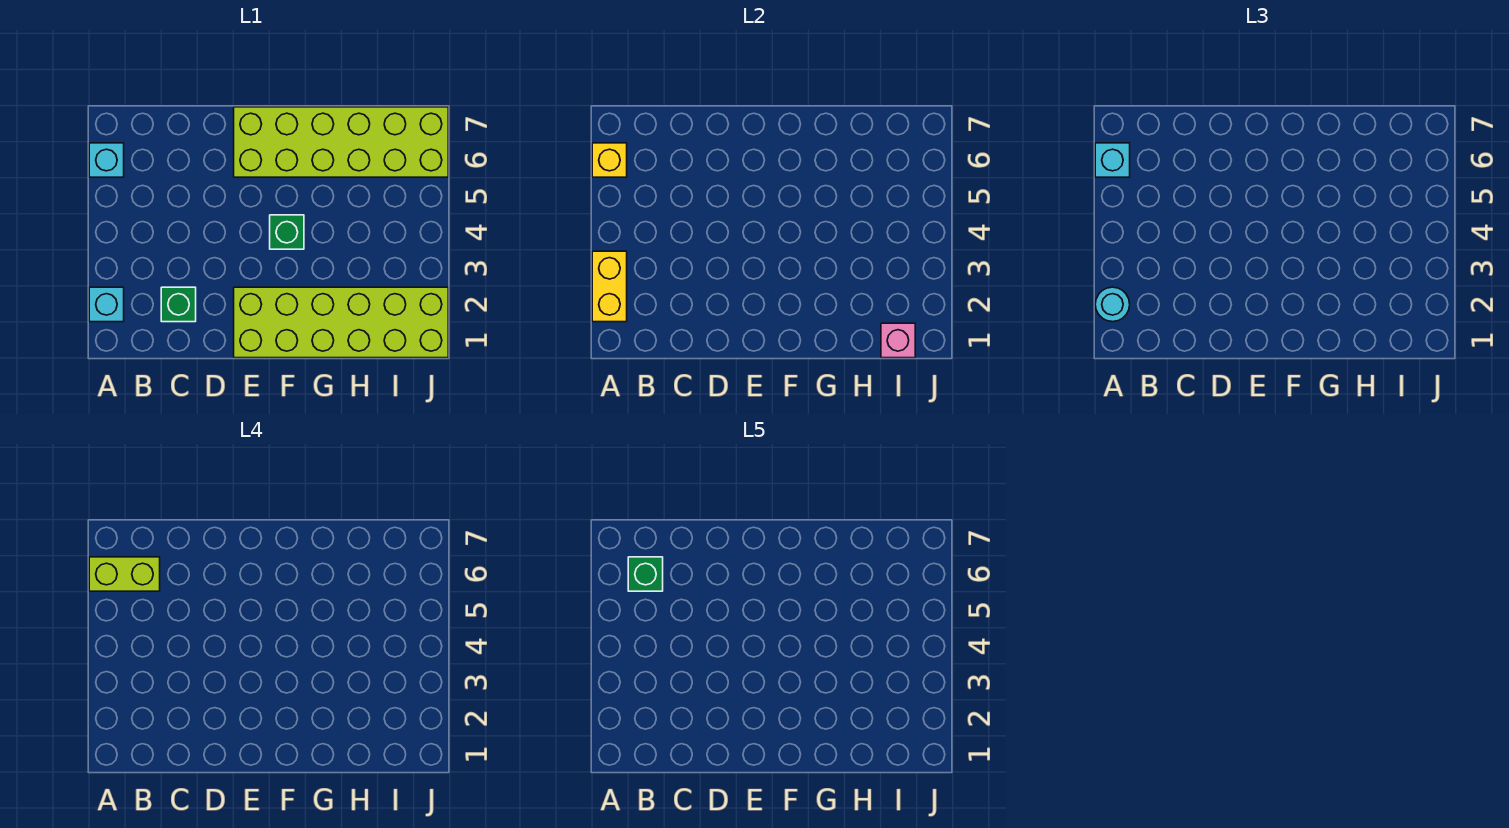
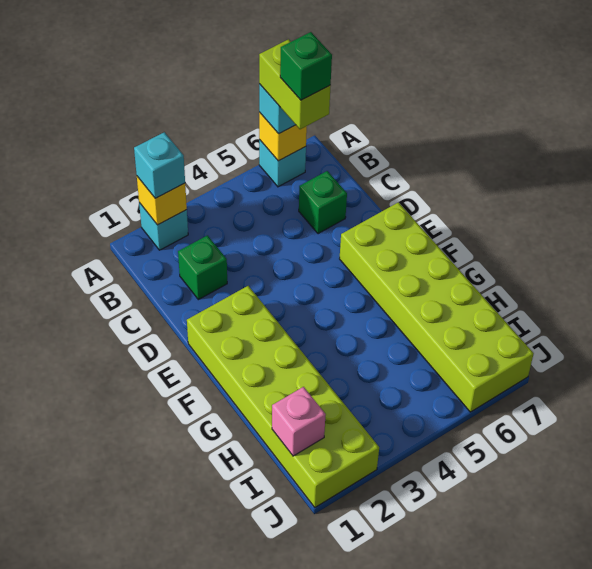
yellow 1x2 brick [592,251,627,322] -> yellow 1x1 brick [137,176,187,225]
cyan 1x1 round brick [1095,287,1130,322] -> cyan 1x1 brick [134,132,185,198]
green 1x1 brick [270,215,304,249] -> green 1x1 brick moved to [299,171,347,234]

